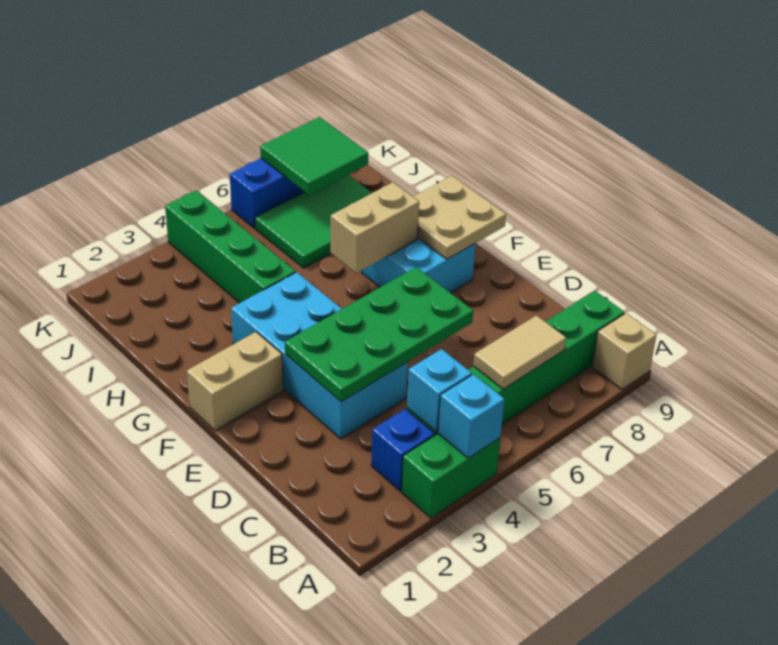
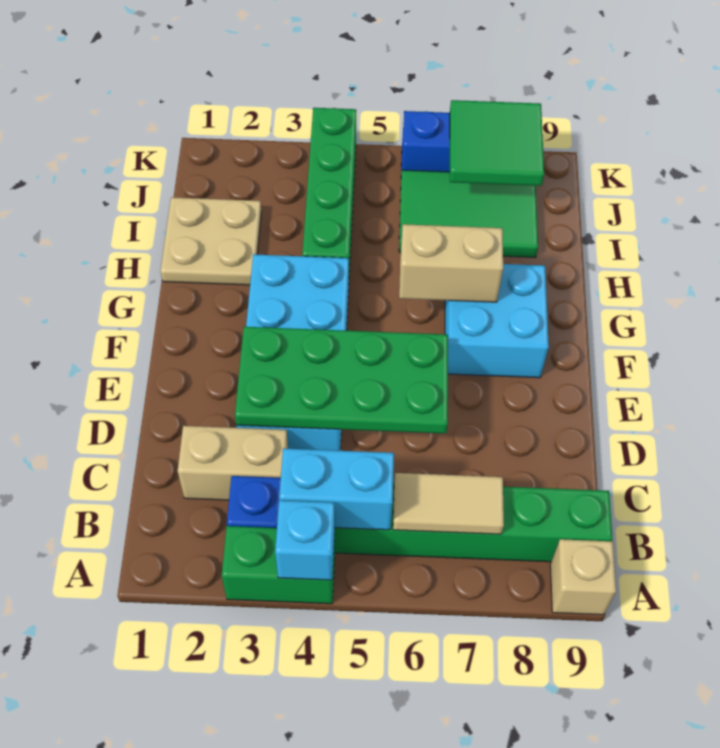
cyan 1x1 brick [407,349,472,432] -> cyan 1x2 brick [279,448,394,530]
tan 1x2 brick [187,332,283,431] -> tan 1x2 brick moved to [178,426,288,500]
tan 2x2 plate [413,176,506,259] -> tan 2x2 plate moved to [161,197,262,285]

